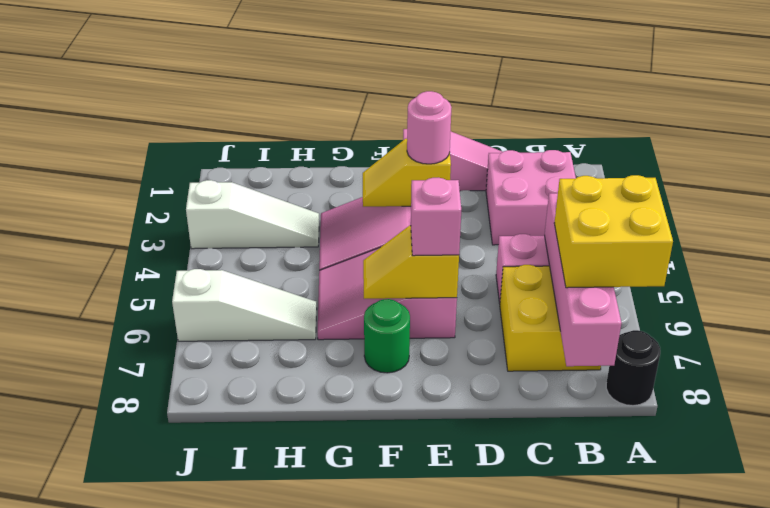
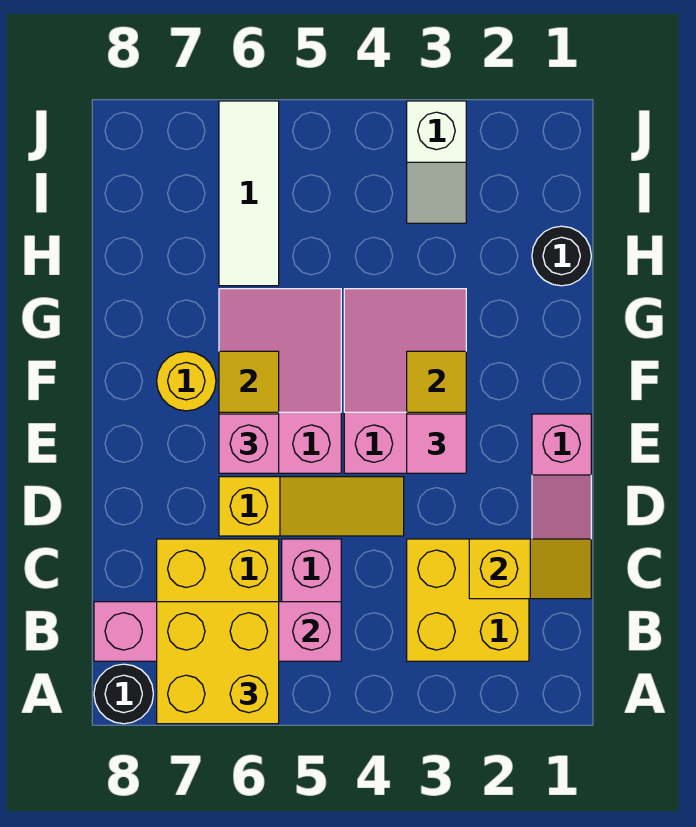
pink 2x2 brick [486,150,576,245] -> yellow 2x2 brick [407,539,529,661]
none -> yellow 1x2 slope [469,539,591,599]
none -> yellow 1x3 slope [219,477,404,536]
pink 1x1 round brick [407,91,451,164] -> pink 1x1 tile [407,414,466,473]
green 1x1 round brick [364,299,410,373] -> yellow 1x1 round brick [157,351,216,411]
none -> black 1x1 round brick [532,226,591,286]
white 1x3 slope [186,180,319,249] -> white 1x2 slope [407,101,466,223]
white 1x3 slope [172,269,317,341] -> white 1x3 tile [219,101,279,286]

